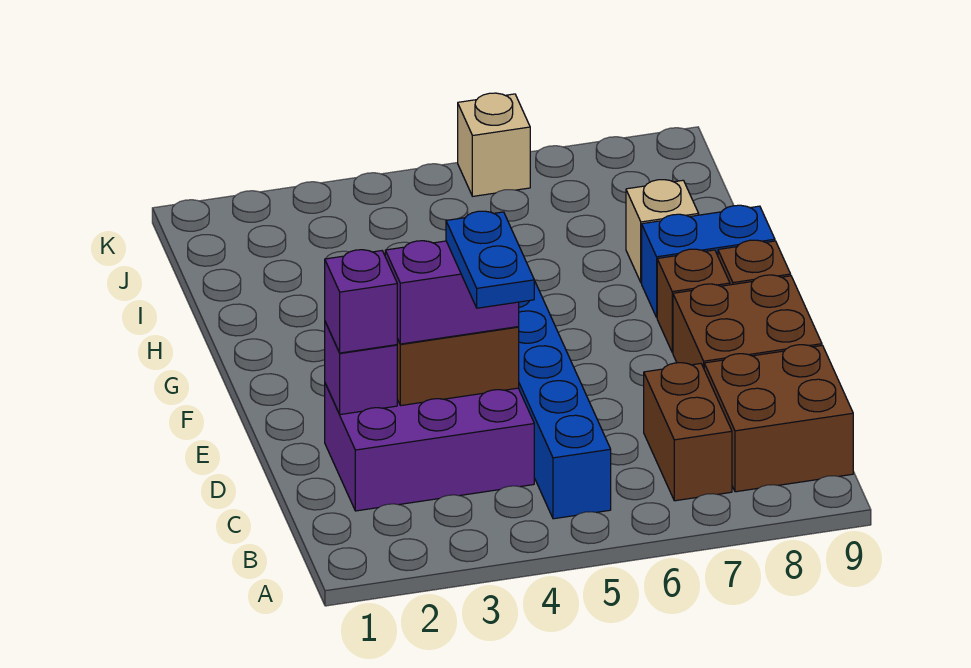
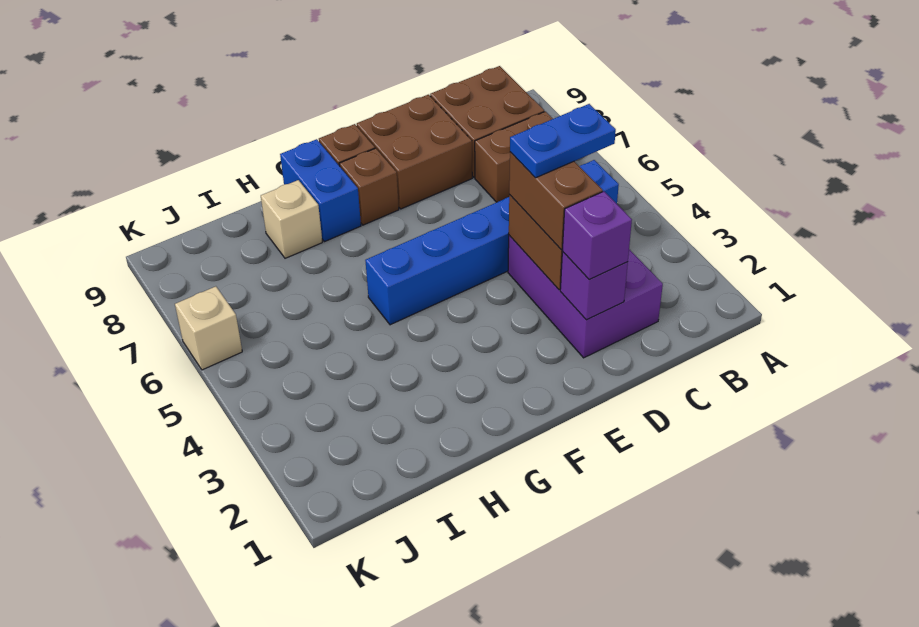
purple 1x2 brick [385,241,519,344] -> brown 1x2 brick [509,152,603,249]

